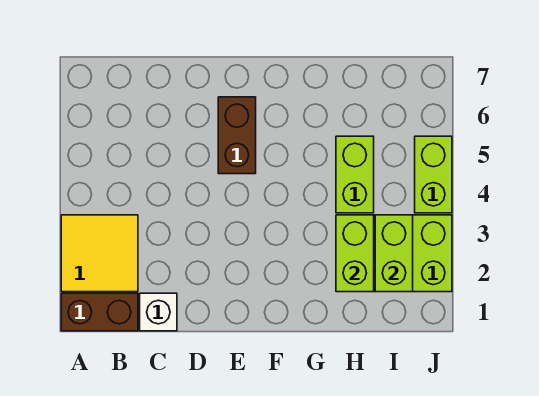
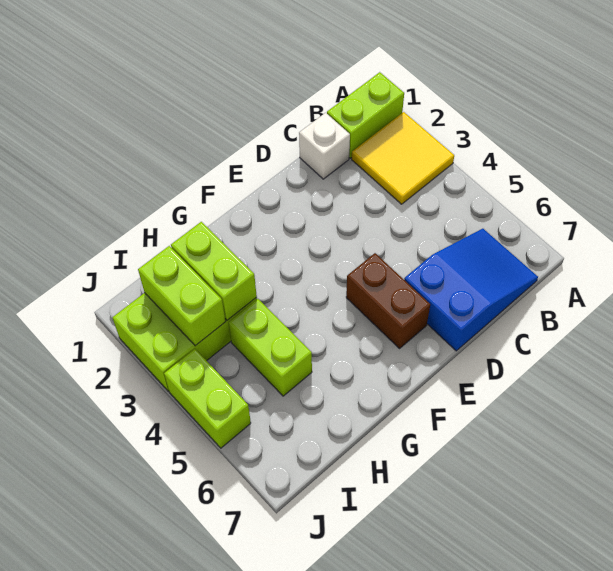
brown 1x2 brick [61,293,138,331] -> lime 1x2 brick [327,72,404,158]
none -> blue 2x3 slope [404,229,538,351]

